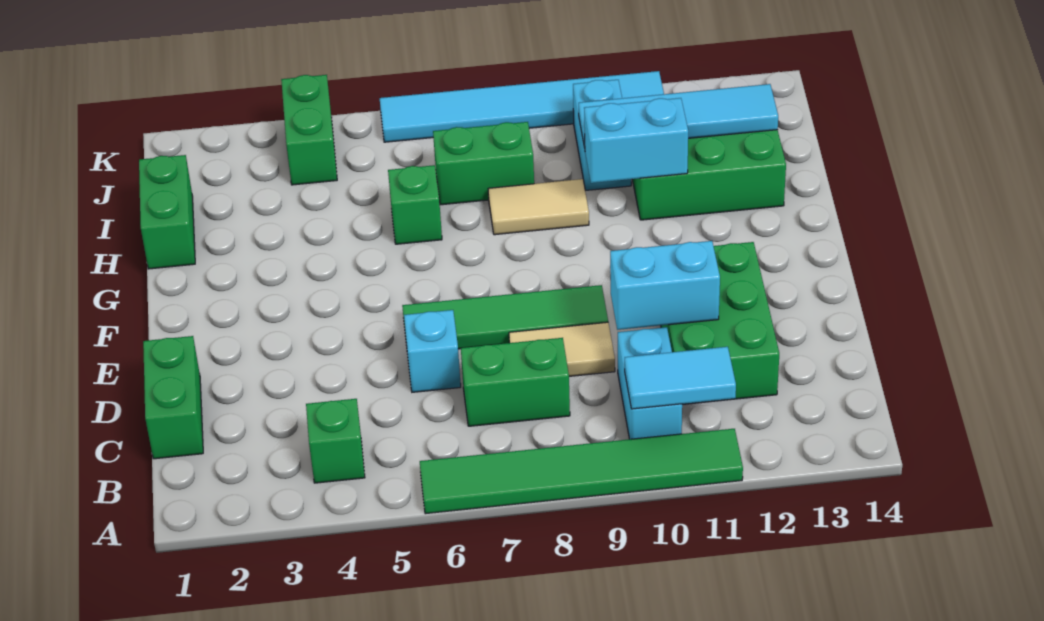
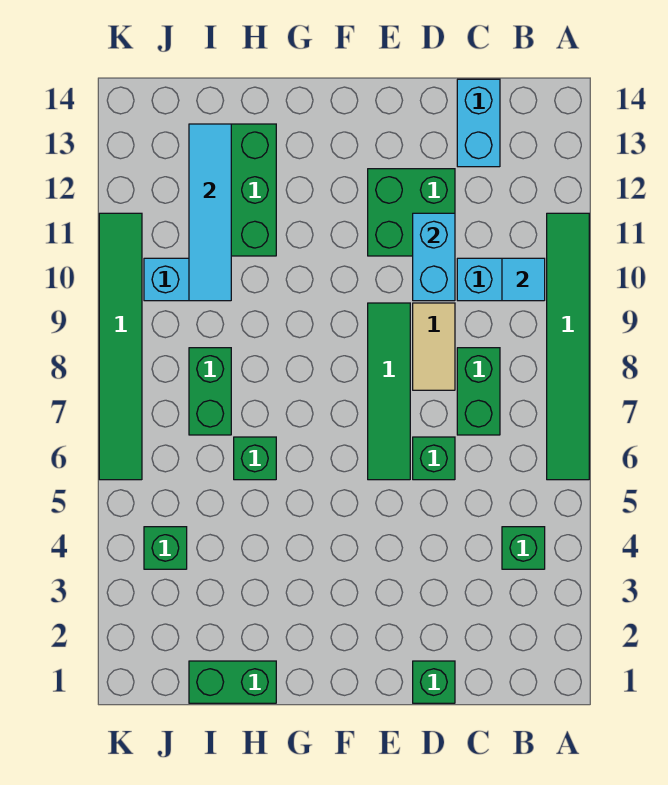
cyan 1x2 tile [625,347,736,409] -> cyan 1x1 tile [502,258,545,301]
green 1x2 brick [143,336,203,459] -> green 1x1 brick [413,661,455,703]
green 2x3 brick [661,242,779,405] -> green 2x2 brick [368,169,455,256]
cyan 1x1 brick [404,310,461,392] -> green 1x1 brick [413,437,455,480]
tan 1x2 tile [488,179,589,235] -> none
cyan 1x2 brick [584,98,688,183] -> cyan 1x2 brick moved to [457,79,500,167]
green 1x2 brick [281,75,337,185] -> green 1x1 brick [144,527,187,569]
cyan 1x6 tile [380,71,664,142] -> green 1x6 tile [99,213,142,480]

